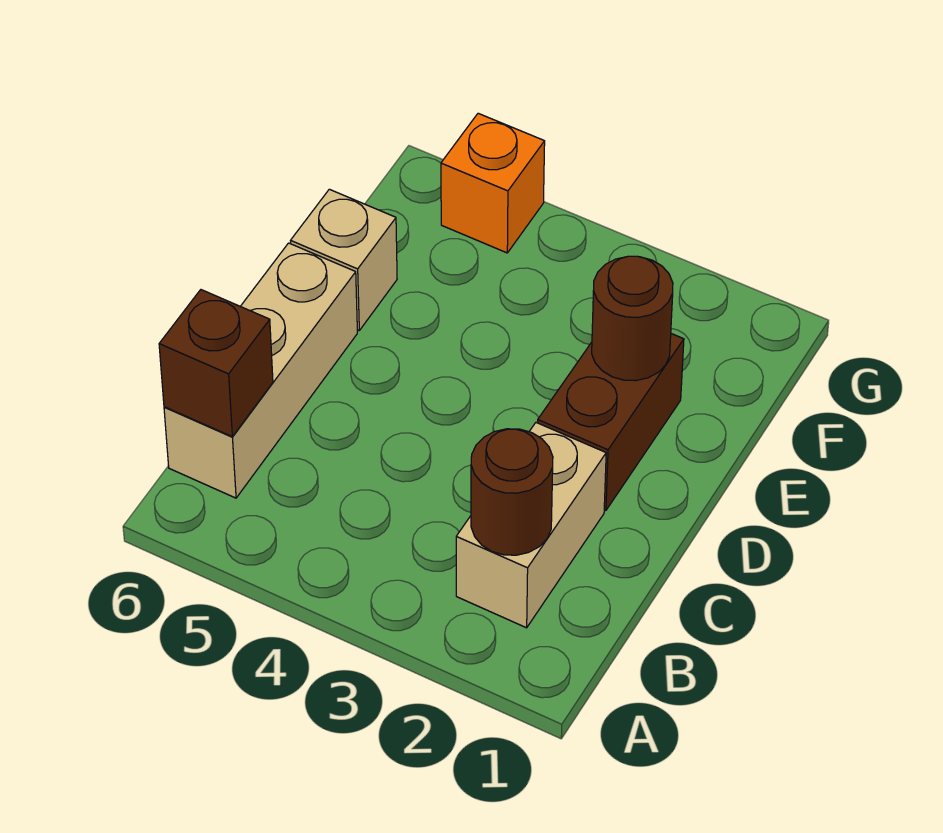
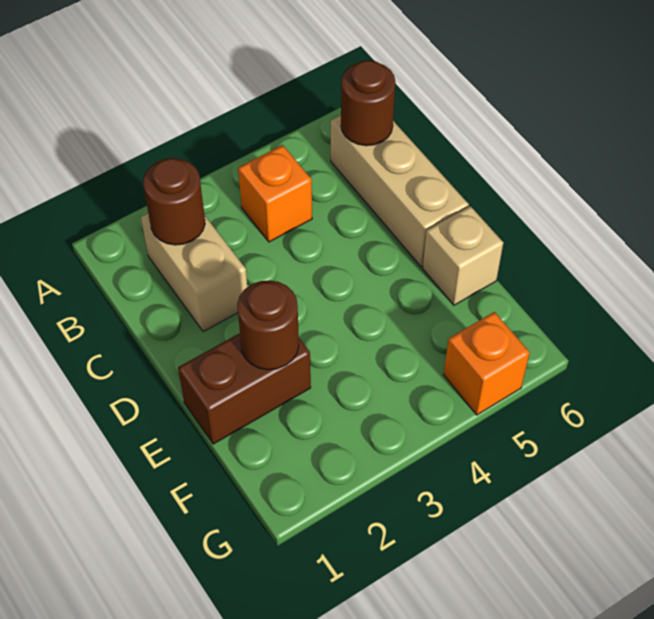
none -> orange 1x1 brick [238,145,312,242]
brown 1x1 brick [159,290,273,436] -> brown 1x1 round brick [341,60,395,146]
brown 1x2 brick [538,334,684,510] -> brown 1x2 brick turned to [178,333,311,444]

